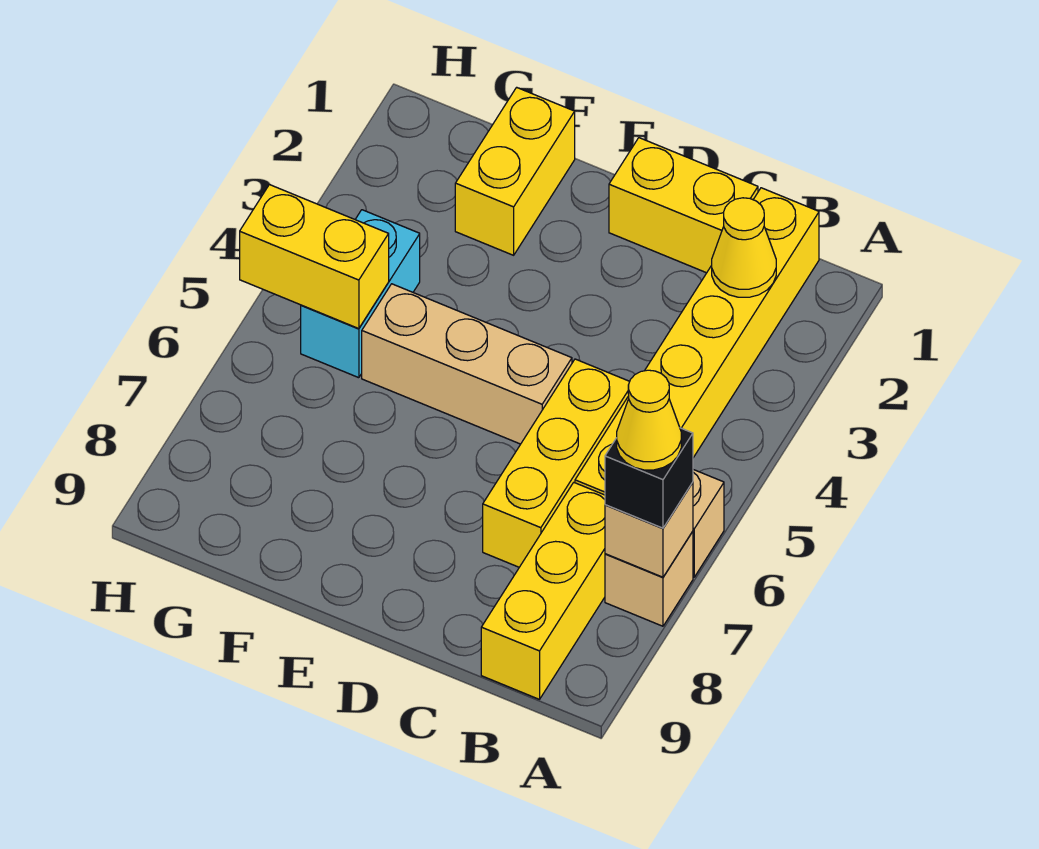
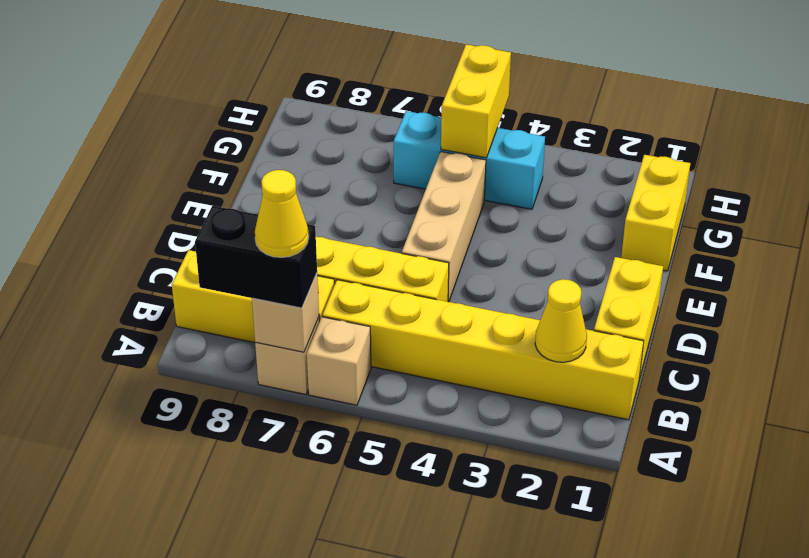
black 1x1 brick [605,428,693,528] -> black 1x2 brick [195,206,317,308]
yellow 1x2 brick [455,87,575,255] -> yellow 1x2 brick turned to [621,155,690,271]
cyan 1x2 brick [301,210,420,378] -> cyan 1x3 brick [393,111,545,209]

